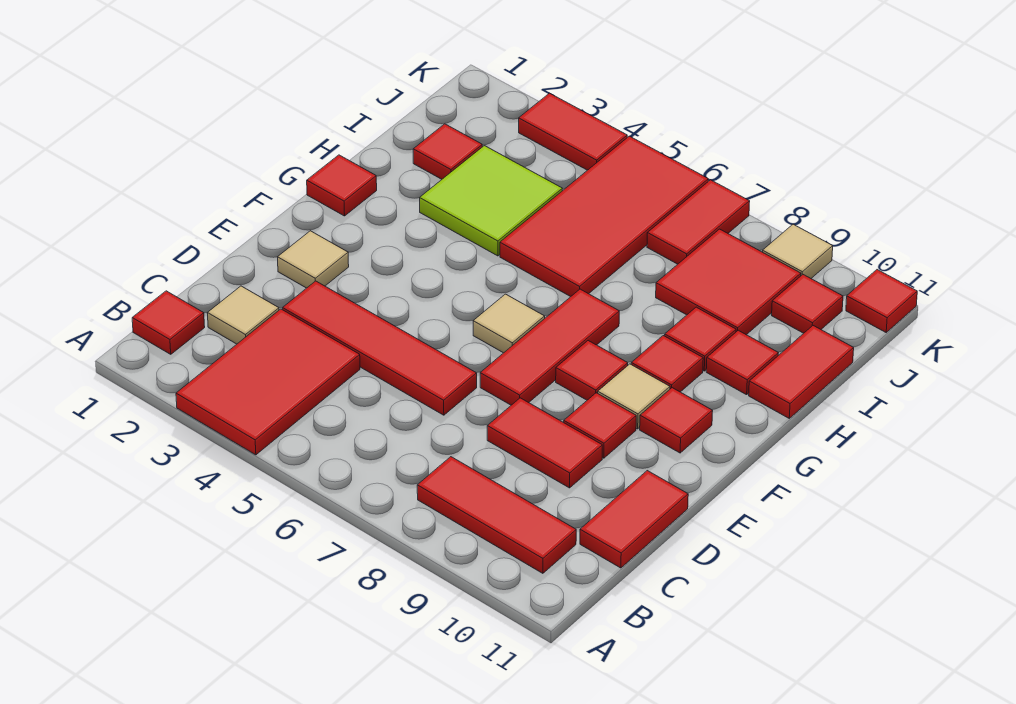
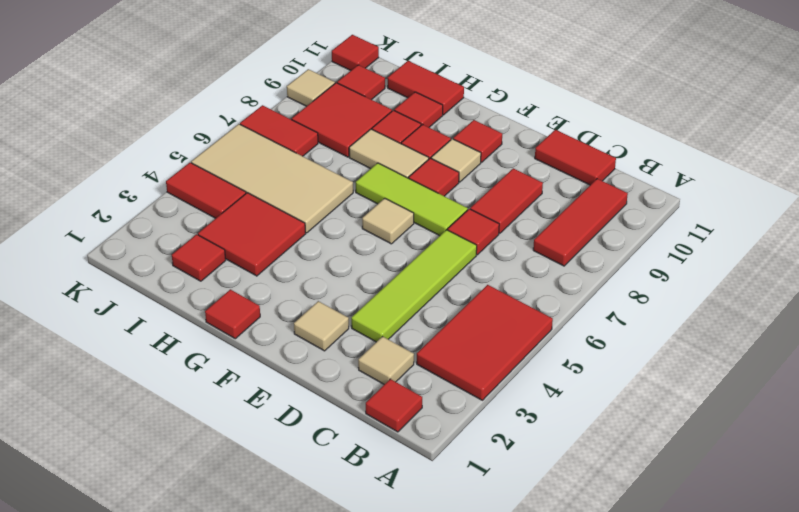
red 2x3 tile [176,309,360,455] -> red 2x3 tile turned to [417,285,553,400]
red 1x4 tile [283,281,477,415] -> lime 1x4 tile [351,230,477,342]
red 1x3 tile [480,289,619,405] -> lime 1x3 tile [356,163,468,236]
red 1x1 tile [564,393,636,458] -> red 1x1 tile moved to [448,209,499,255]
none -> tan 1x2 tile [349,129,429,178]
lime 2x2 tile [420,146,563,256] -> red 2x2 tile [198,193,306,276]
red 2x4 tile [500,136,708,297] -> tan 2x4 tile [191,124,353,233]
red 1x2 tile [519,93,627,170] -> red 1x2 tile turned to [166,163,246,218]

